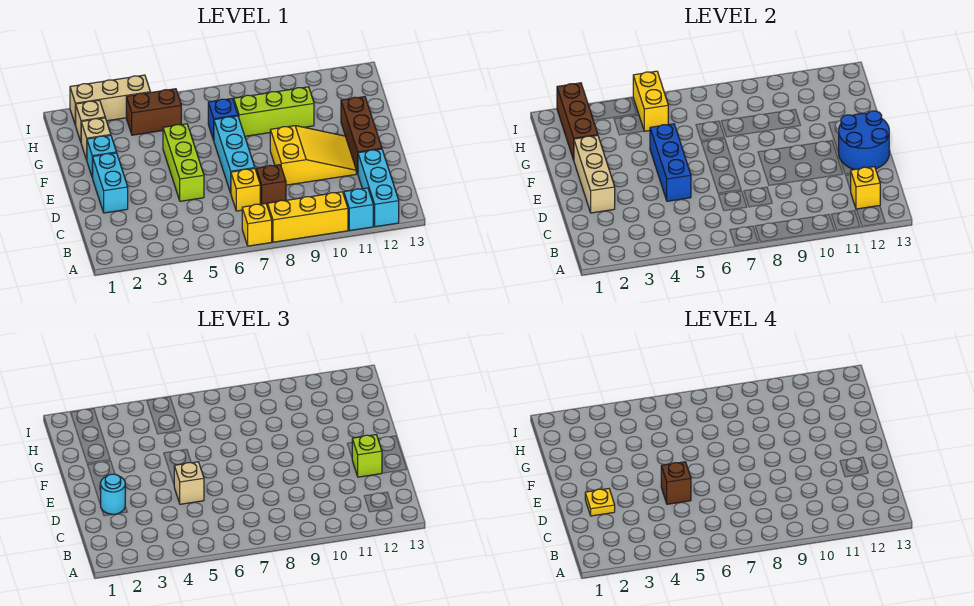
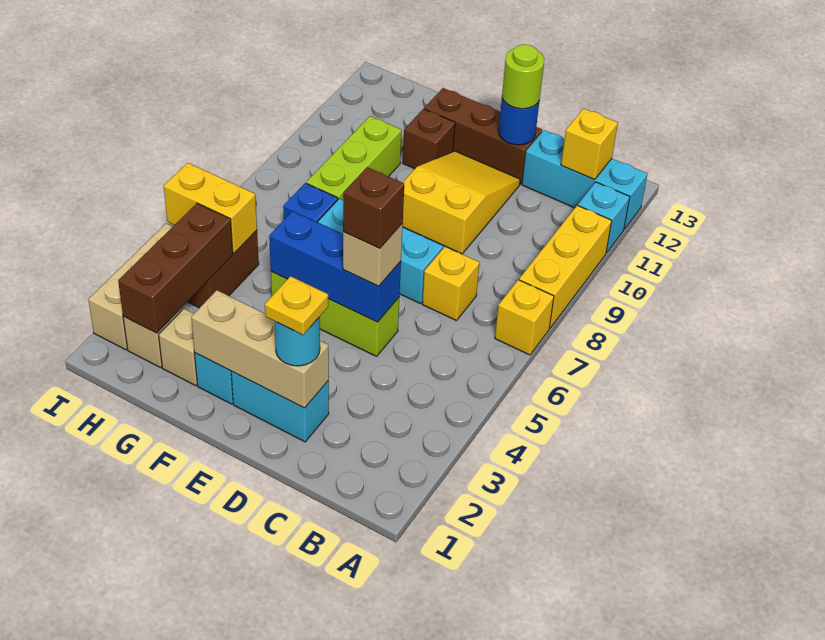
brown 1x1 brick [256,165,286,206] -> brown 1x1 brick moved to [403,109,455,169]
blue 2x2 round brick [839,111,889,169] -> blue 1x1 round brick [499,98,539,145]
lime 1x1 brick [352,435,382,477] -> lime 1x1 round brick [502,44,544,109]
brown 1x3 brick [557,83,598,160] -> brown 1x3 brick turned to [118,203,233,333]

